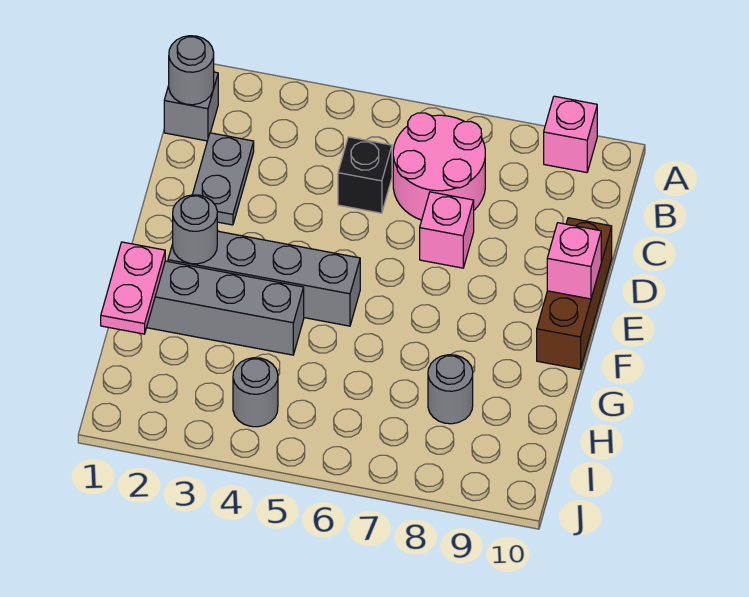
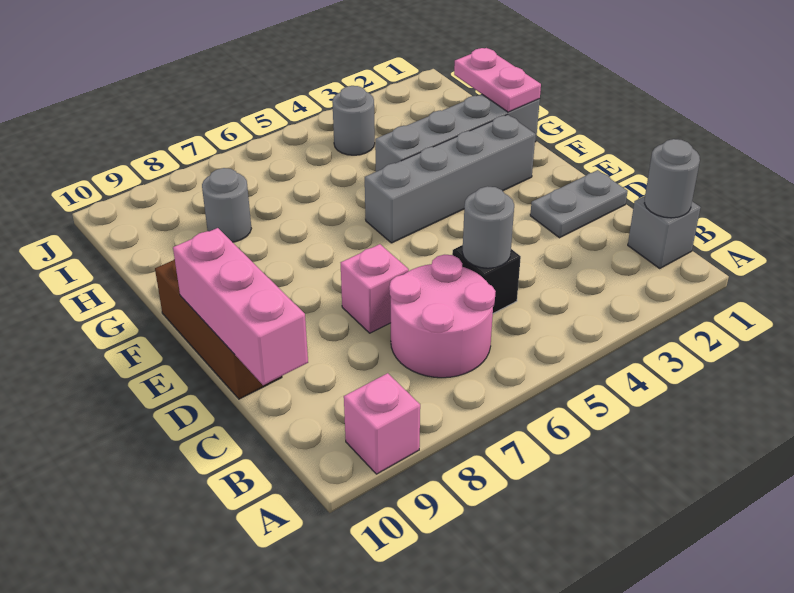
grey 1x2 plate [192,133,254,225] -> grey 1x2 plate turned to [530,170,628,238]
pink 1x1 brick [547,223,601,299] -> pink 1x3 brick [173,228,308,385]
grey 1x1 round brick [173,195,217,264] -> grey 1x1 round brick moved to [462,186,514,268]

